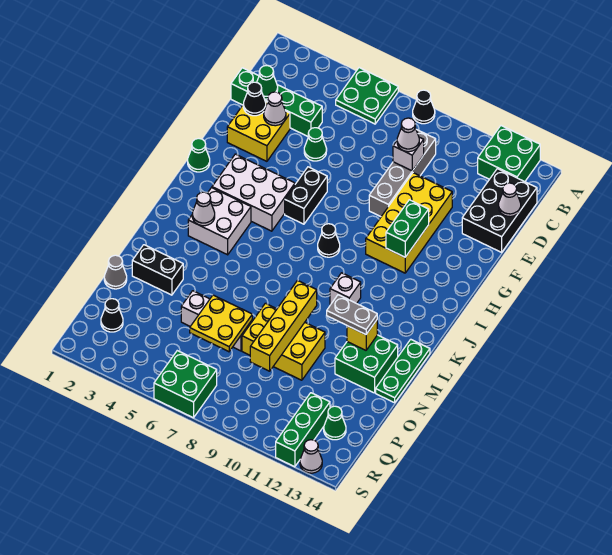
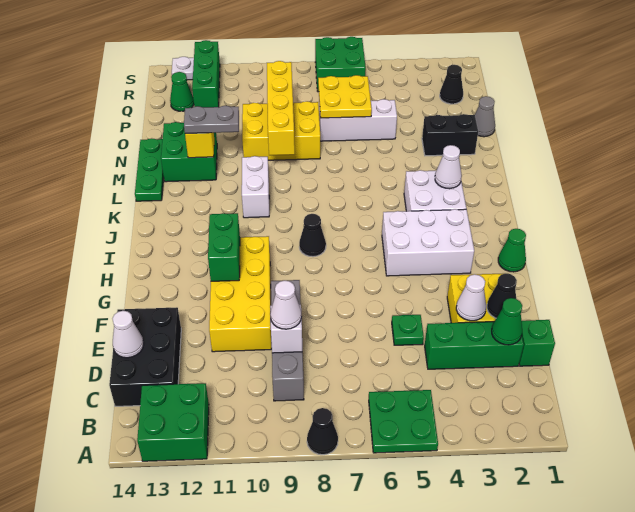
green 1x1 cone [304,128,327,161] -> green 1x1 plate [392,315,424,345]
black 1x2 brick [285,167,327,224] -> none
white 1x1 brick [330,273,361,305] -> white 1x2 brick [242,156,269,218]
white 1x1 cone [300,440,322,473] -> white 1x1 plate [172,57,194,80]

